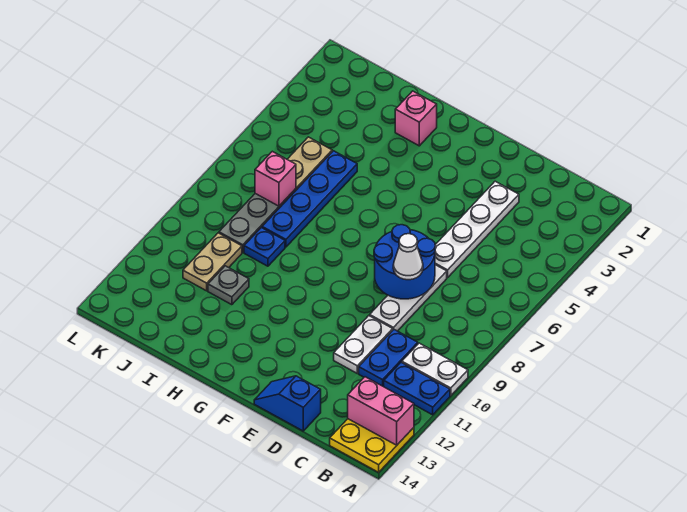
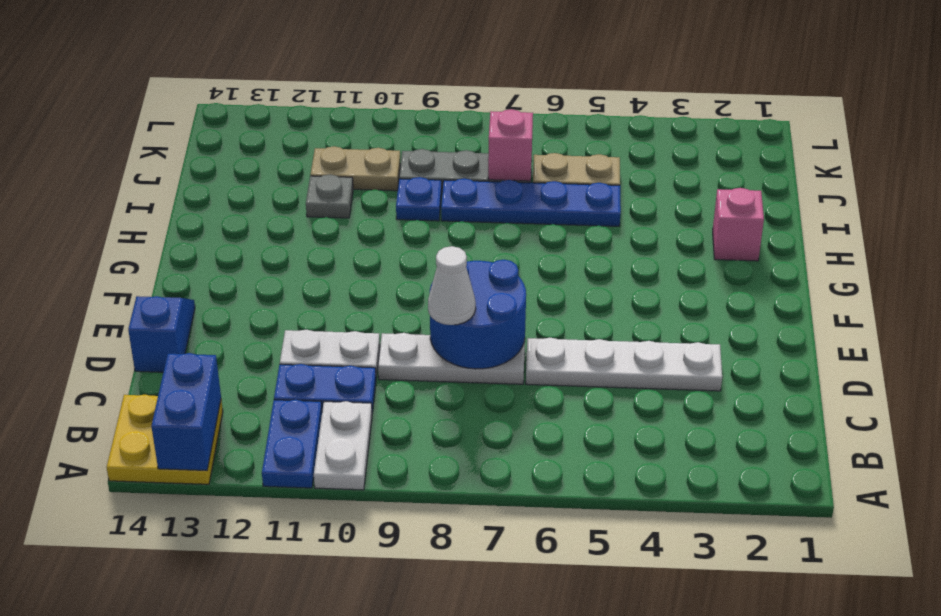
pink 1x2 brick [348,377,414,445] -> blue 1x2 brick [151,353,221,470]

